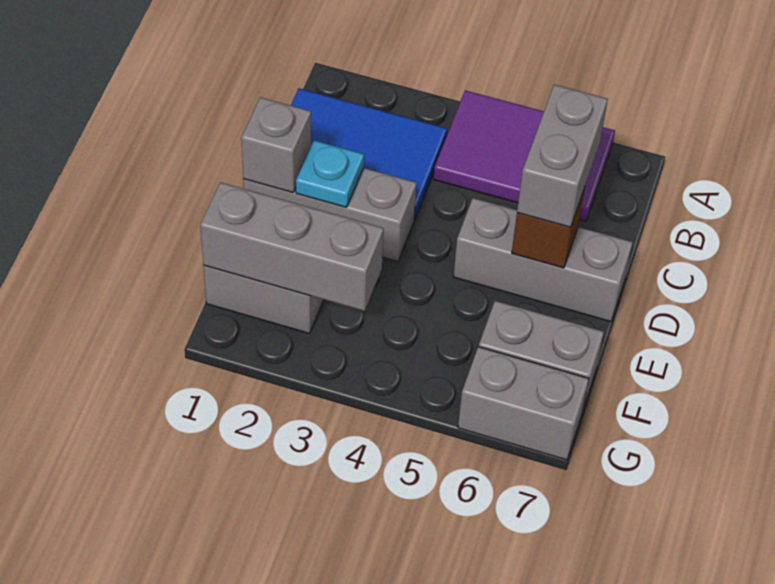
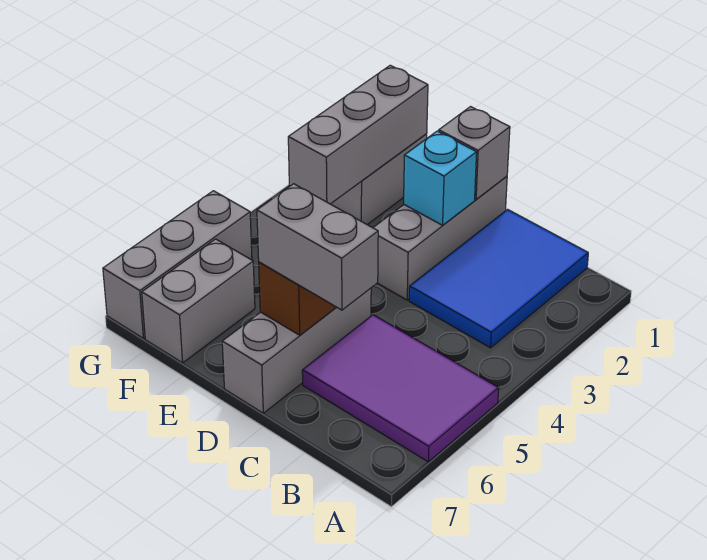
purple 2x3 tile [434,90,615,221] -> purple 2x3 tile turned to [302,315,499,462]
cyan 1x1 plate [296,140,364,207] -> cyan 1x1 brick [404,131,477,225]
grey 1x2 brick [458,347,589,460] -> grey 1x3 brick [103,191,252,338]

